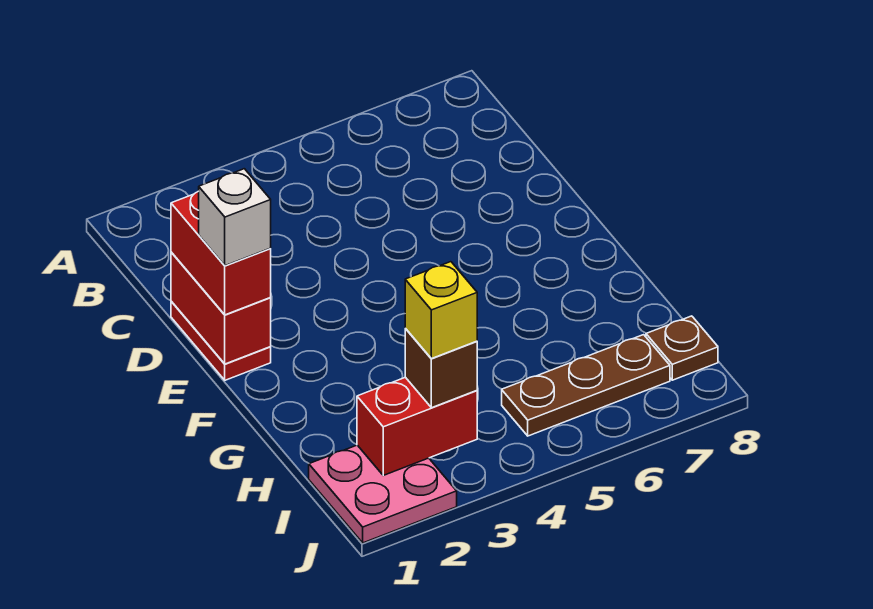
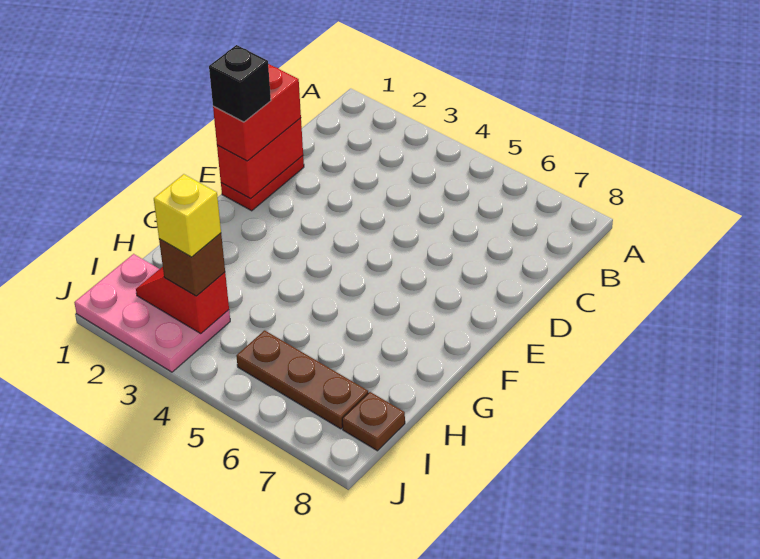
white 1x1 brick [199,169,271,266] -> black 1x1 brick [209,45,271,122]
pink 2x2 plate [309,445,457,543] -> pink 2x3 plate [74,254,230,372]
red 1x2 brick [357,377,477,475] -> red 1x2 slope [136,267,229,334]

